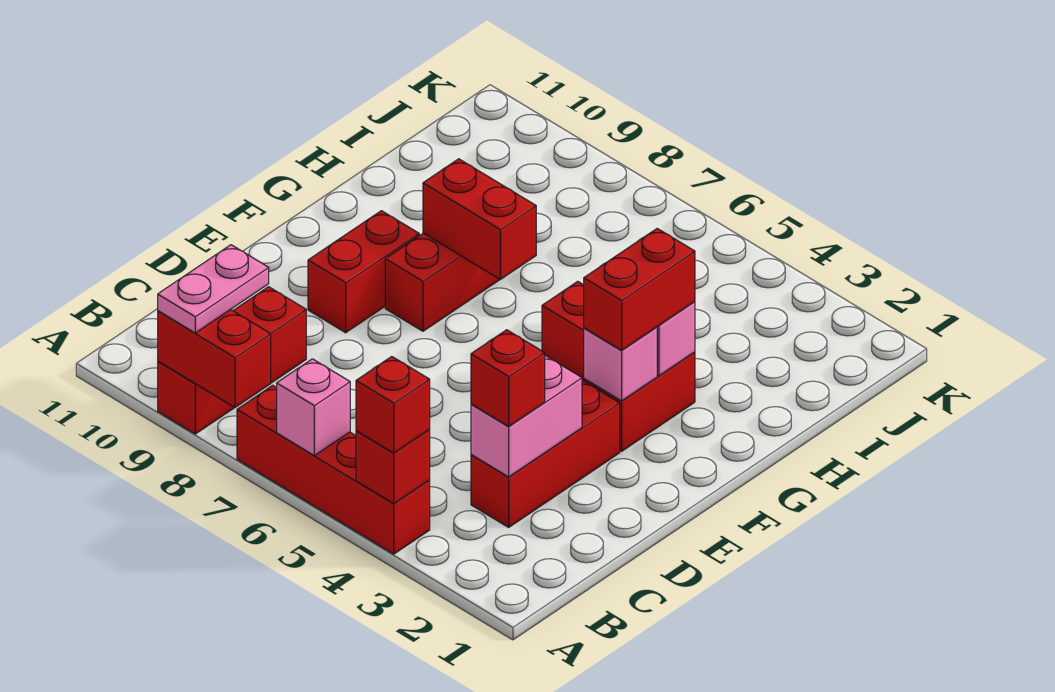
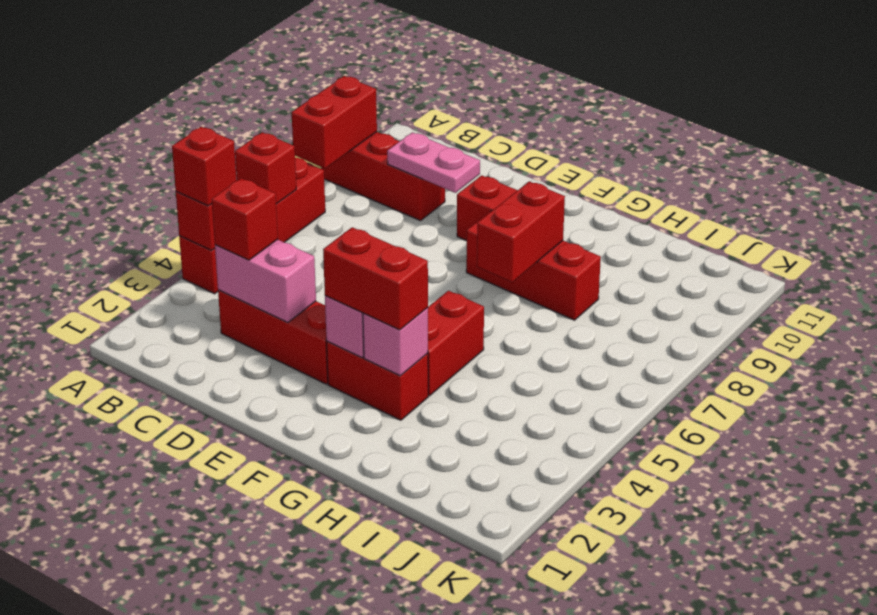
pink 1x1 brick [277,359,350,456] -> red 1x1 brick [235,132,296,204]
pink 1x2 plate [158,245,269,333] -> pink 1x2 plate moved to [387,132,480,193]

